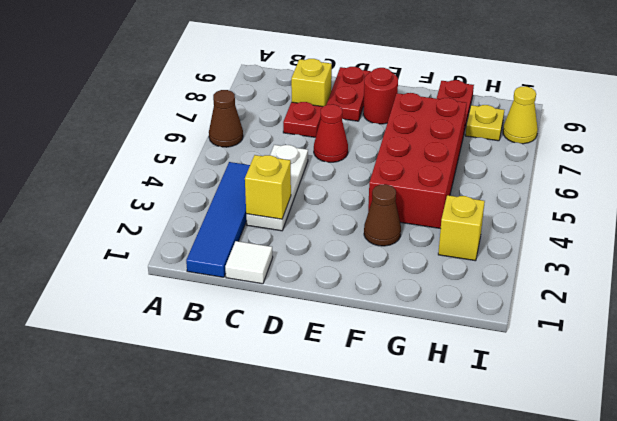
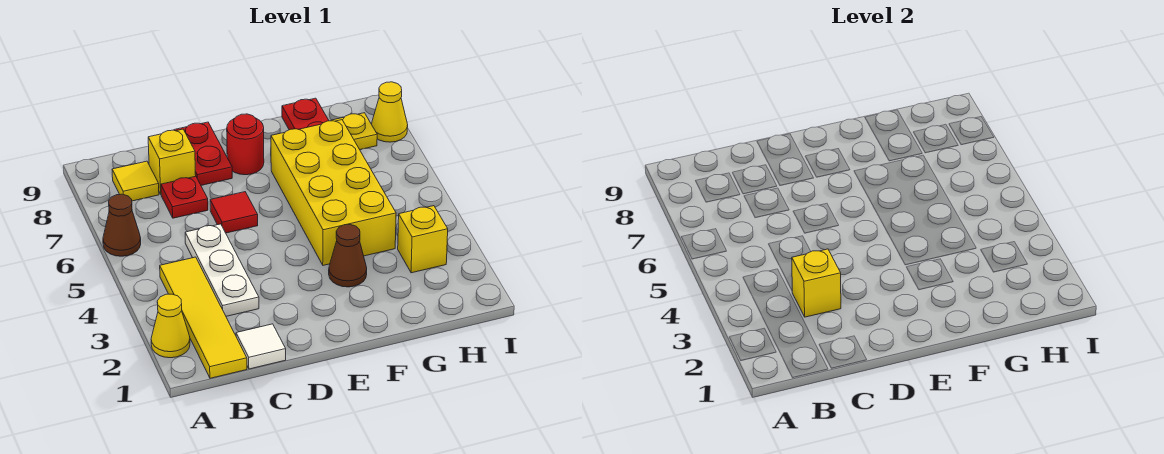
none -> yellow 1x1 cone [151,294,190,358]
blue 1x4 tile [186,162,250,277] -> yellow 1x4 tile [160,257,247,378]
none -> yellow 1x1 tile [112,161,159,201]
red 1x1 cone [314,104,348,162] -> red 1x1 tile [210,192,258,233]
red 2x4 brick [368,93,467,229] -> yellow 2x4 brick [271,120,396,265]

